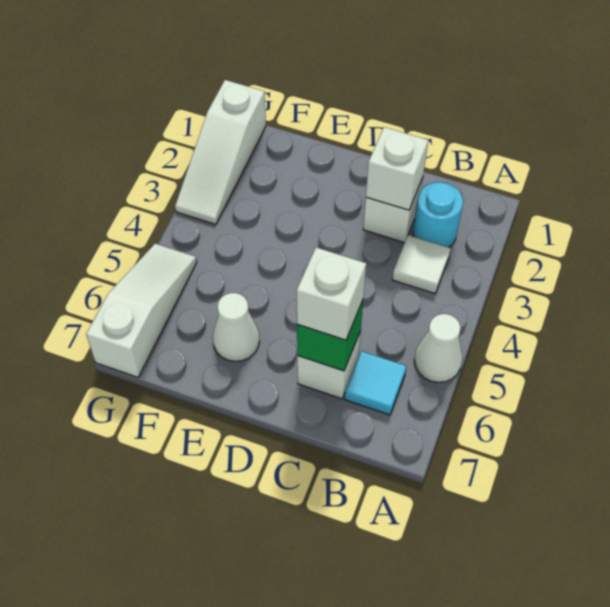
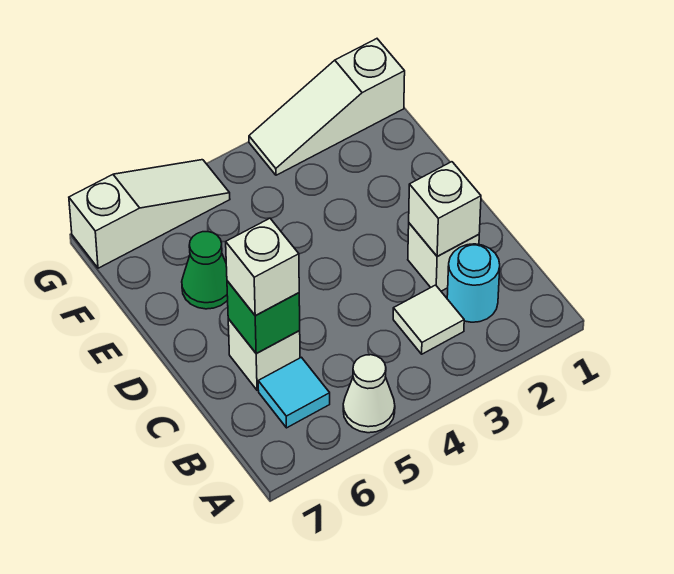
white 1x1 cone [213,293,260,361] -> green 1x1 cone [182,232,228,309]

